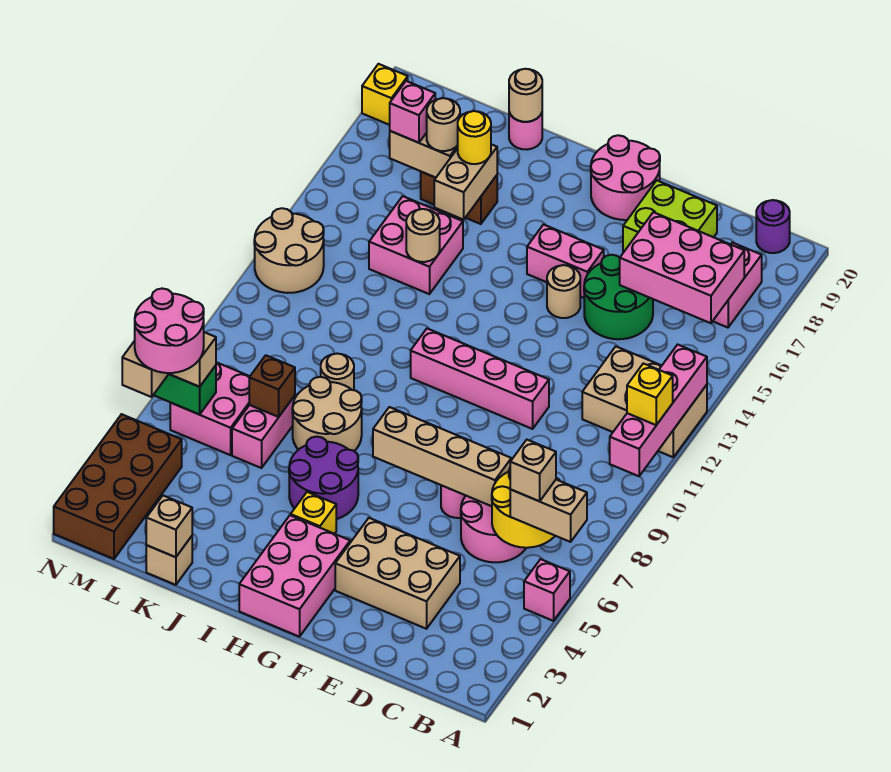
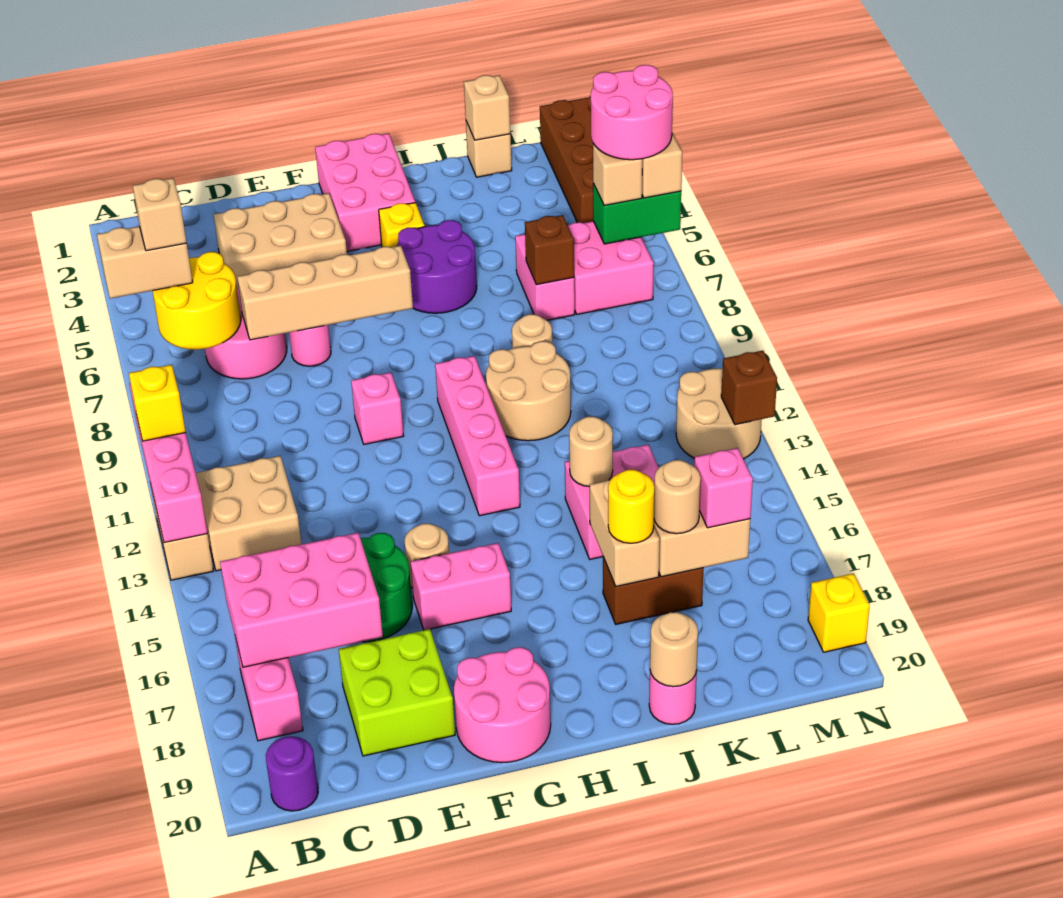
pink 1x1 brick [524,559,570,621] -> pink 1x1 brick moved to [351,372,404,444]
pink 1x4 brick [411,329,549,429] -> pink 1x4 brick turned to [435,356,520,516]
tan 2x2 round brick [292,377,362,451] -> tan 2x2 round brick moved to [486,341,571,441]
none -> brown 1x1 brick [721,351,777,425]

